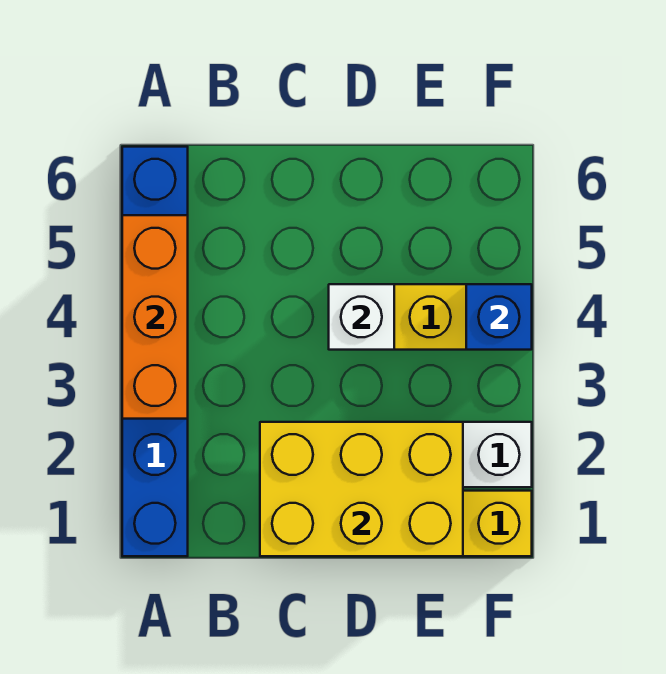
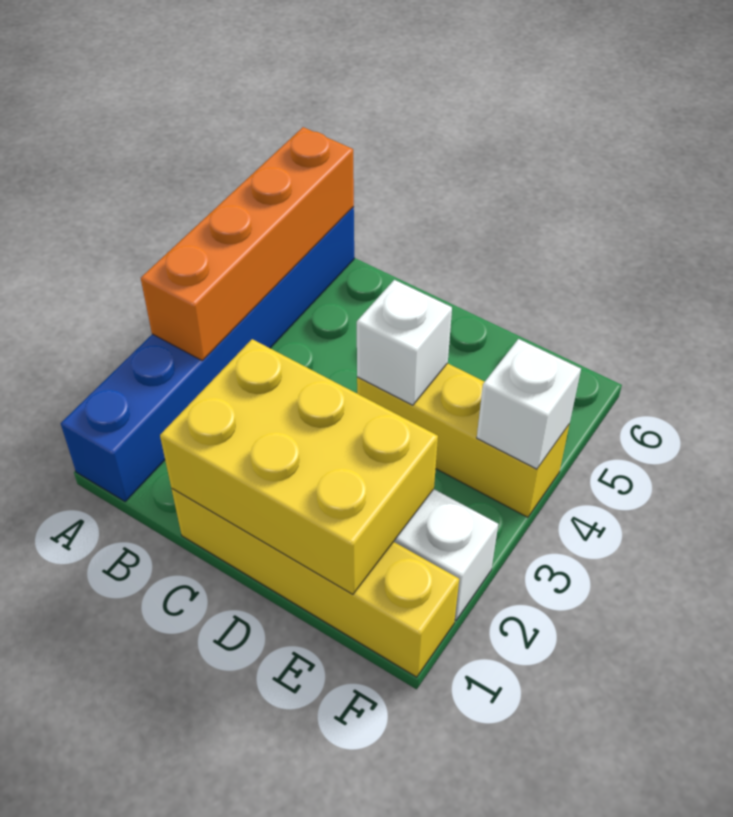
orange 1x3 brick [122,215,188,419] -> orange 1x4 brick [141,127,354,360]
blue 1x1 brick [466,284,532,350] -> white 1x1 brick [477,339,581,469]

